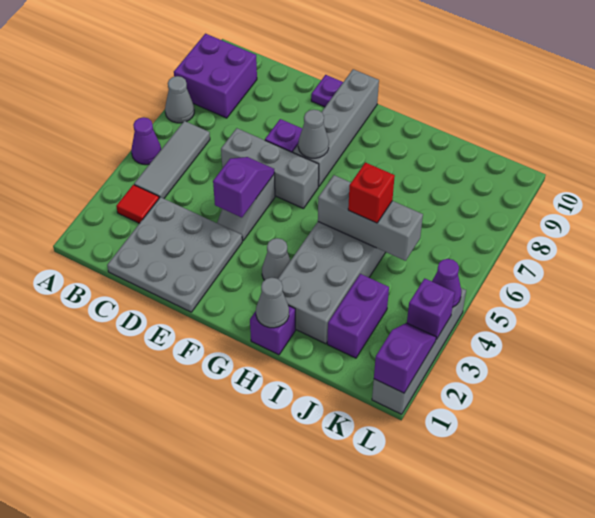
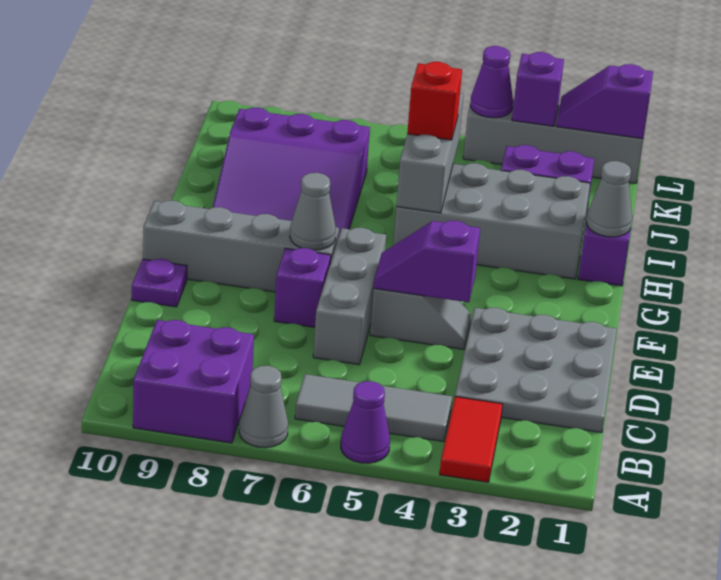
red 1x1 tile [116,185,159,223] -> red 1x2 tile [439,397,503,482]
grey 1x1 cone [262,238,291,280] -> none
none -> purple 3x3 slope [213,108,370,234]

